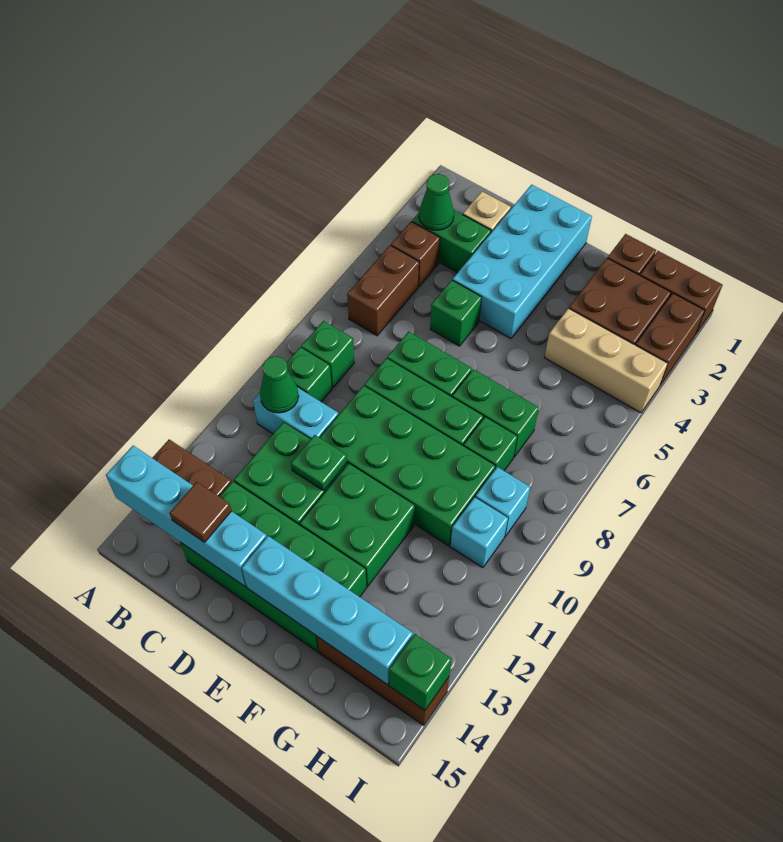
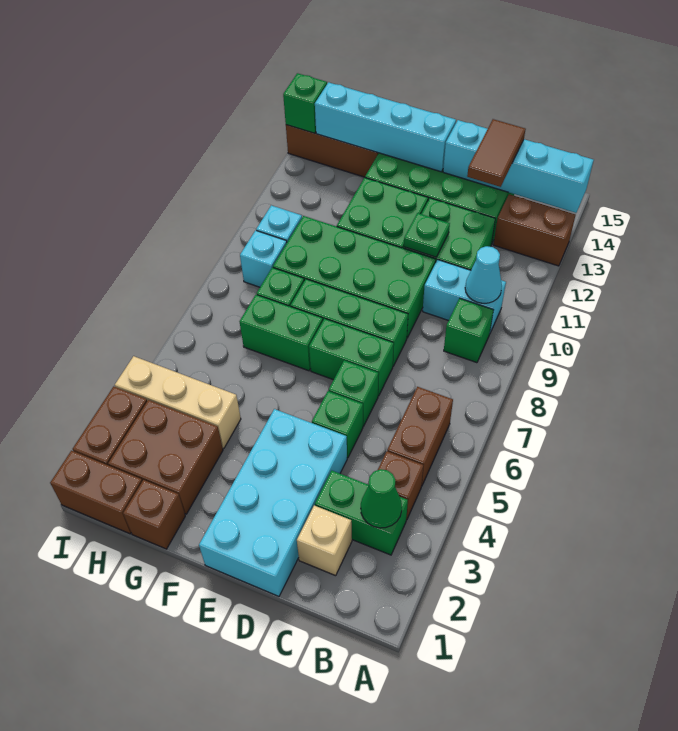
green 1x1 brick [301,321,354,388] -> green 1x1 brick moved to [329,361,379,426]
green 1x1 cone [260,356,299,413] -> cyan 1x1 cone [465,246,502,303]
brown 1x1 tile [170,482,231,542] -> brown 1x2 tile [467,119,526,187]

